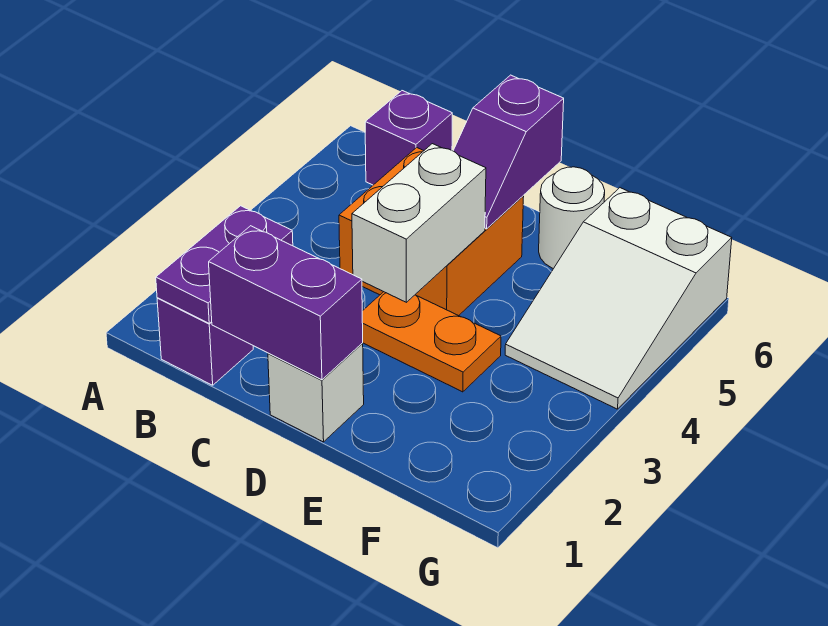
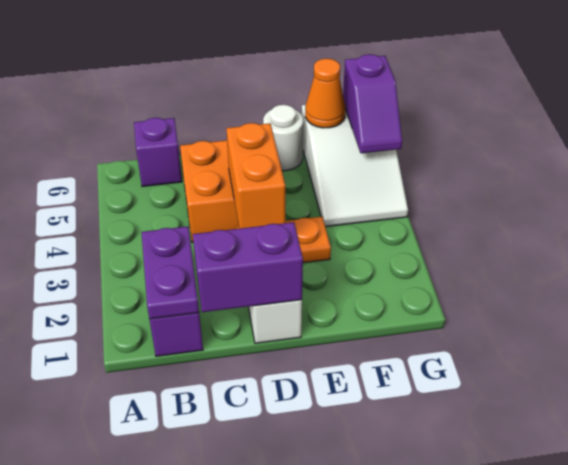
white 1x2 brick [352,144,486,302] -> orange 1x2 brick [226,123,285,228]
purple 1x2 slope [453,75,564,229] -> purple 1x2 slope moved to [343,54,402,153]
none -> orange 1x1 cone [305,59,346,128]

